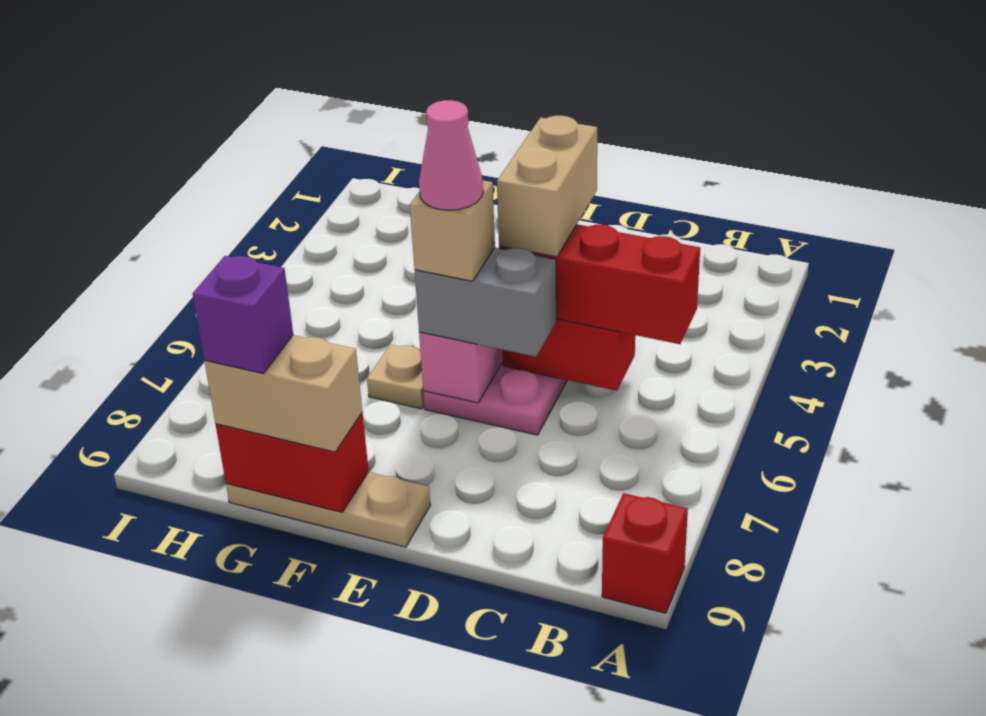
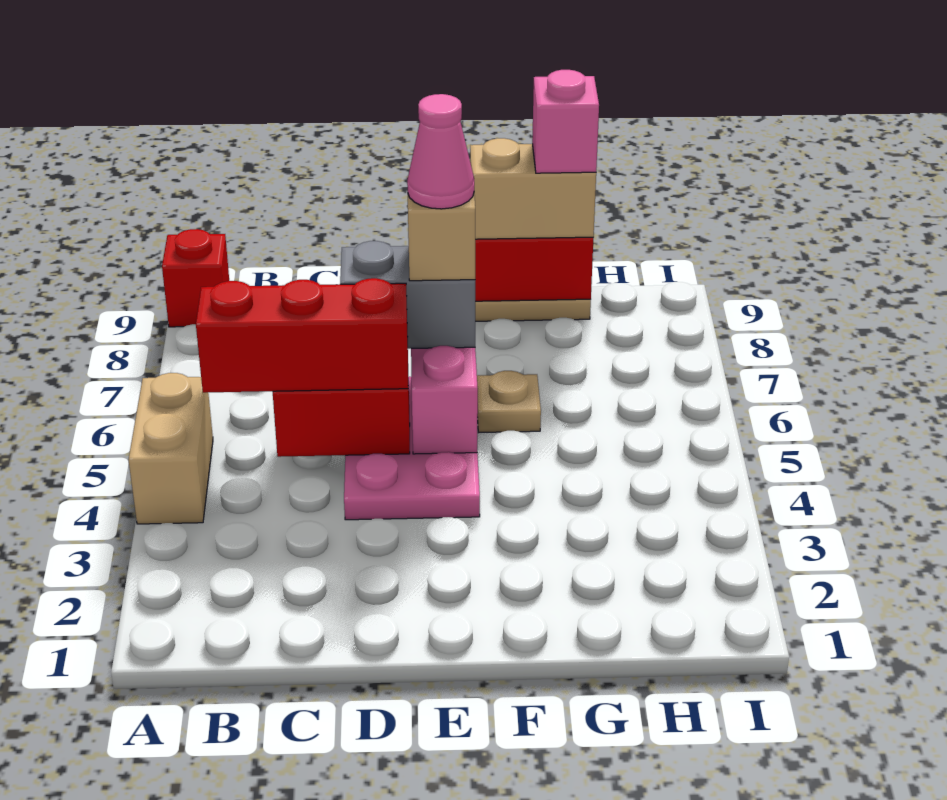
tan 1x2 brick [497,116,597,257] -> tan 1x2 brick moved to [128,373,213,524]
purple 1x1 brick [193,256,293,374] -> pink 1x1 brick [532,70,599,173]

